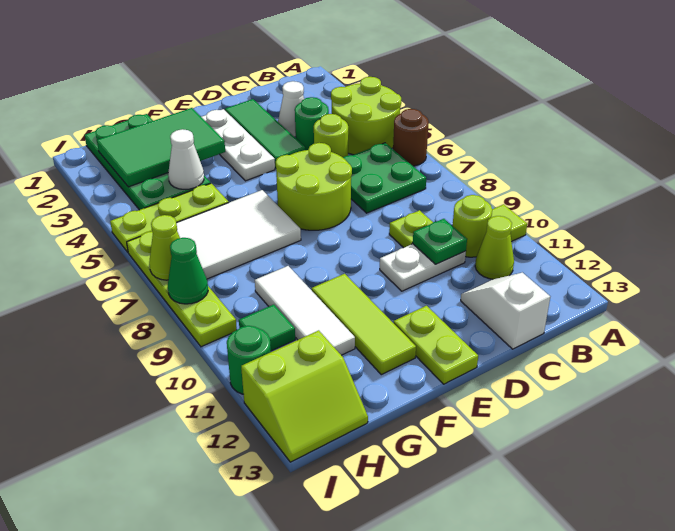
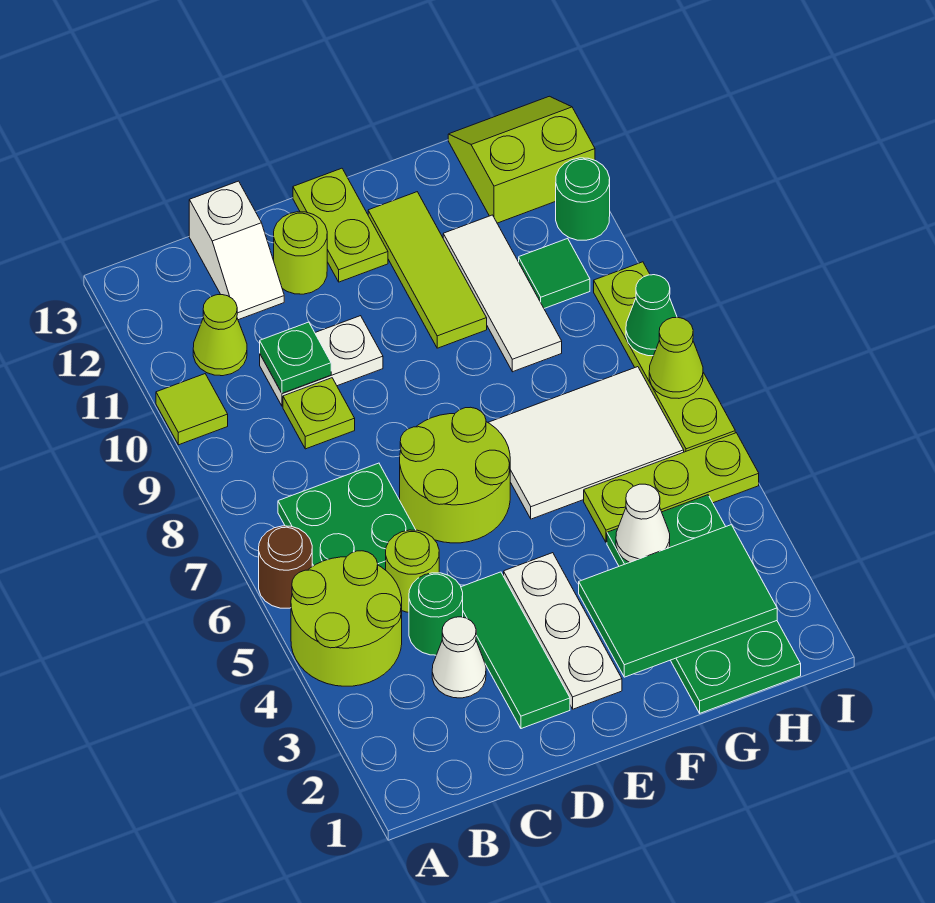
lime 1x1 round brick [453,195,492,257] -> lime 1x1 round brick moved to [274,212,327,294]

